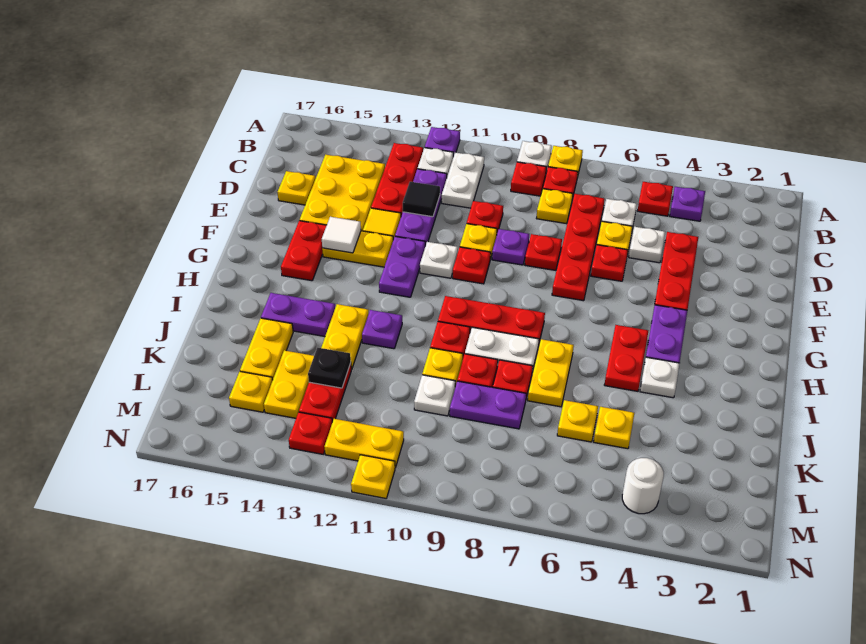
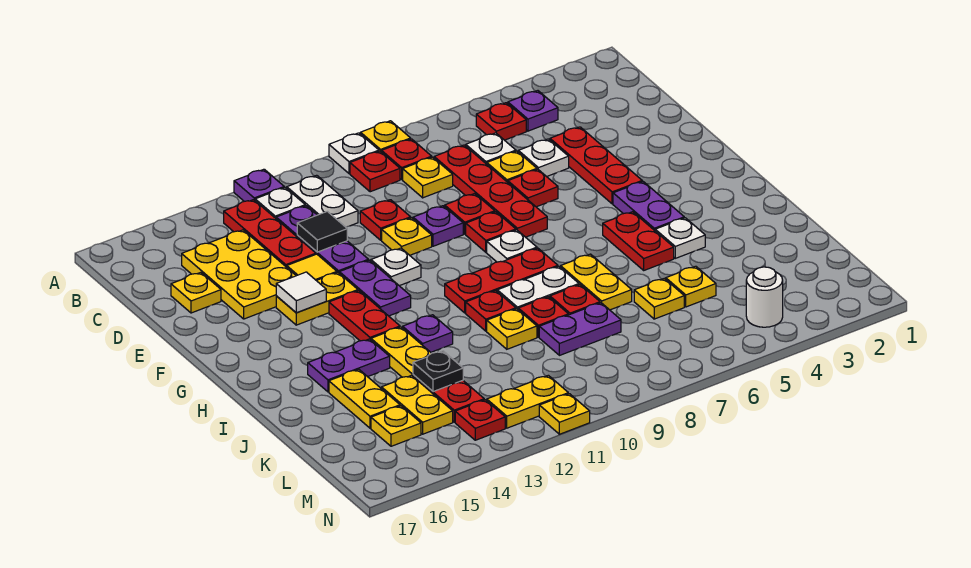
red 1x1 plate [453,247,491,284] -> red 1x1 plate moved to [466,212,516,252]
red 1x2 plate [281,221,327,281] -> red 1x2 plate moved to [329,291,400,341]
white 1x1 plate [414,375,455,416] -> white 1x1 plate moved to [487,230,537,262]

